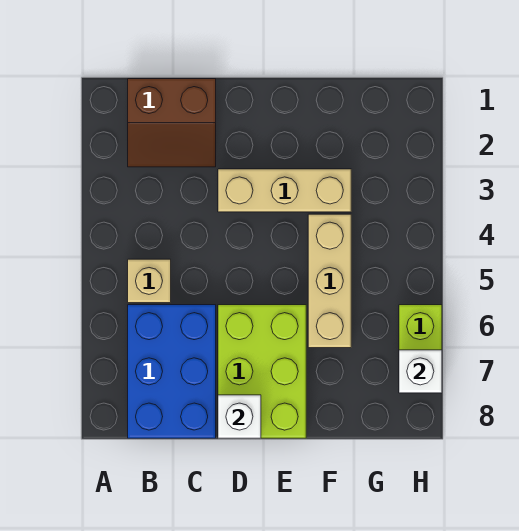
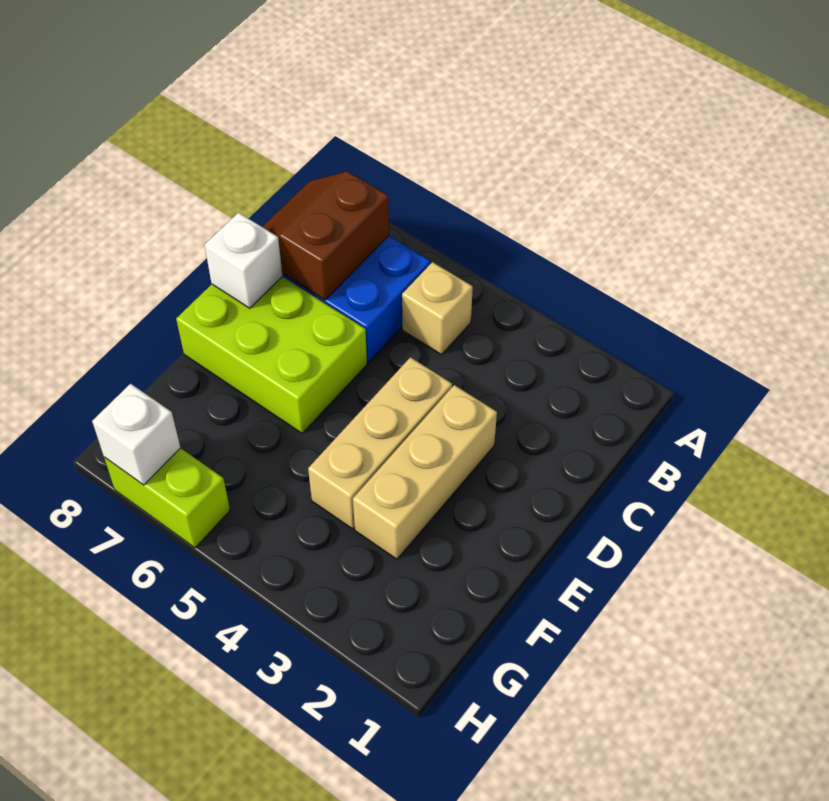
brown 2x2 slope [128,79,216,167] -> brown 2x2 slope moved to [263,171,389,300]
tan 1x3 brick [308,214,351,348] -> tan 1x3 brick turned to [308,357,452,529]

